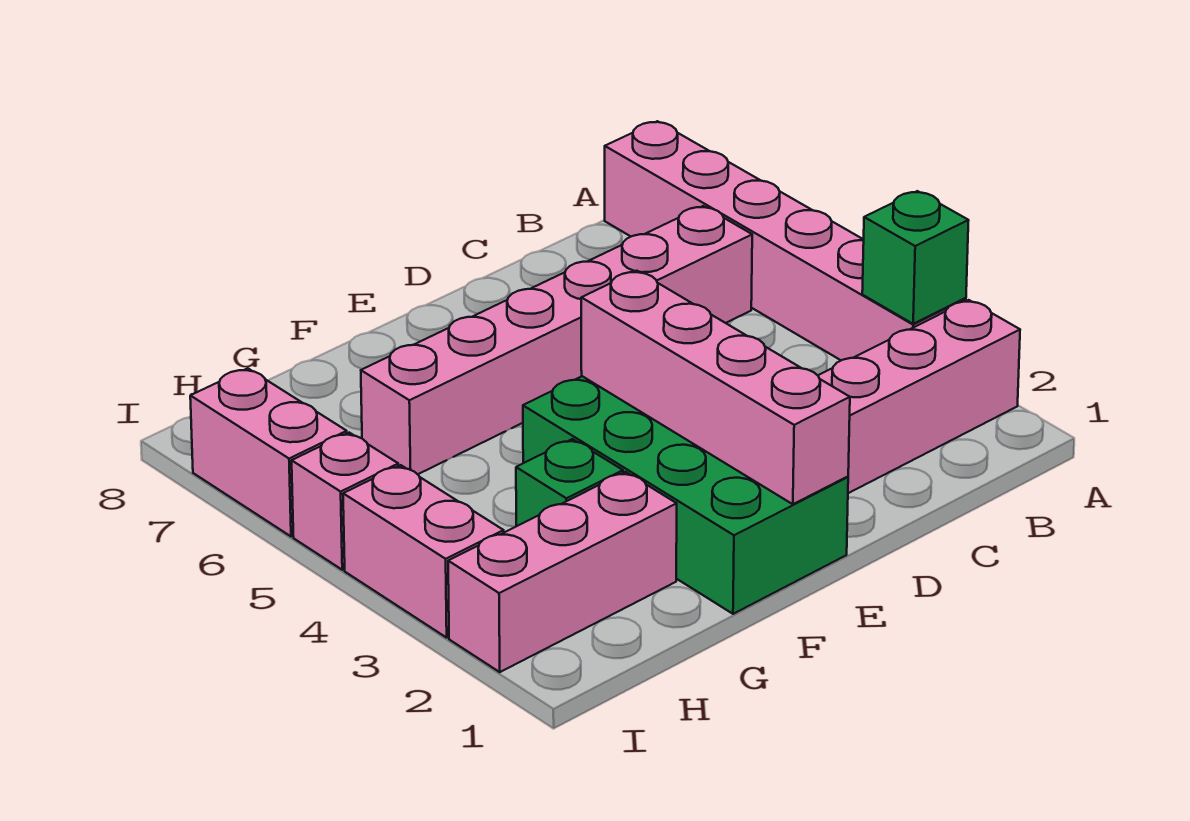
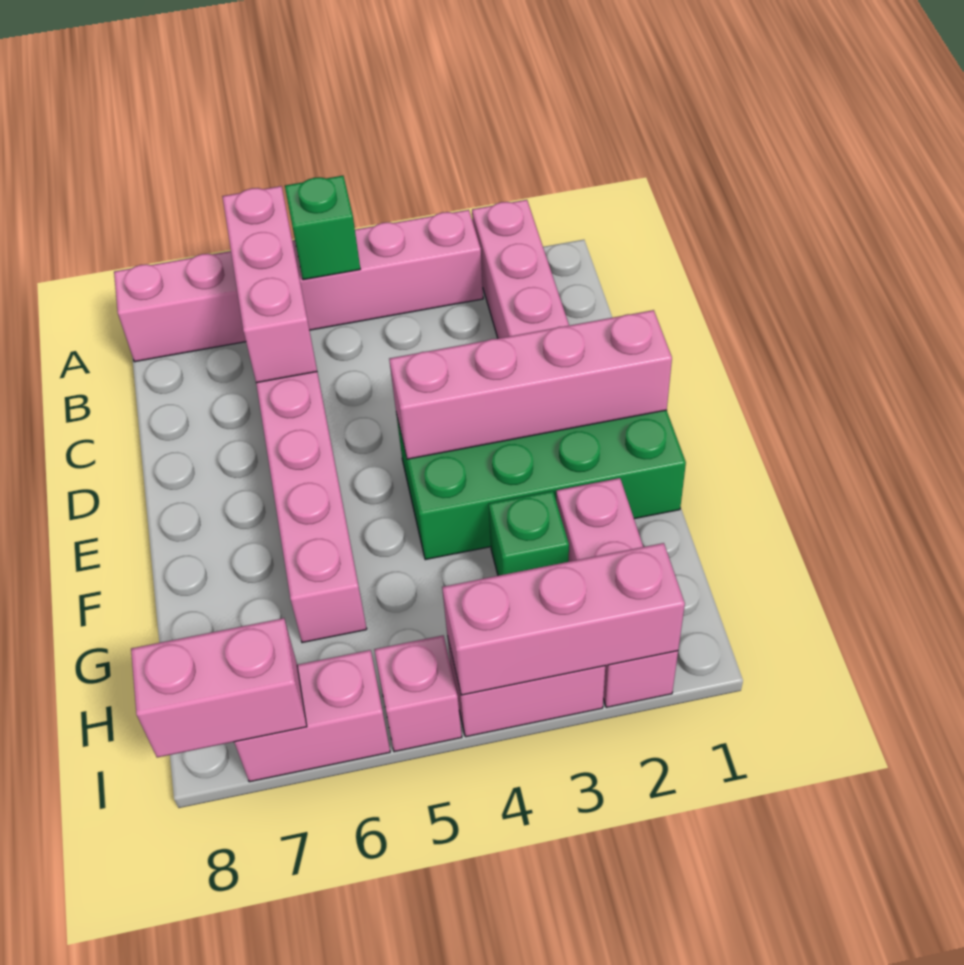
green 1x1 brick [862,191,969,324] -> green 1x1 brick moved to [285,176,360,280]
none -> pink 1x3 brick [222,186,317,383]
none -> pink 1x3 brick [442,543,685,695]
none -> pink 1x2 brick [131,618,307,758]

